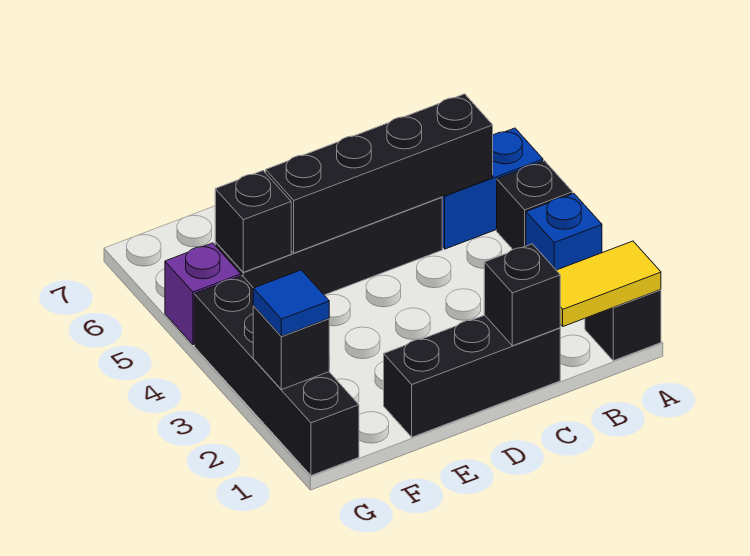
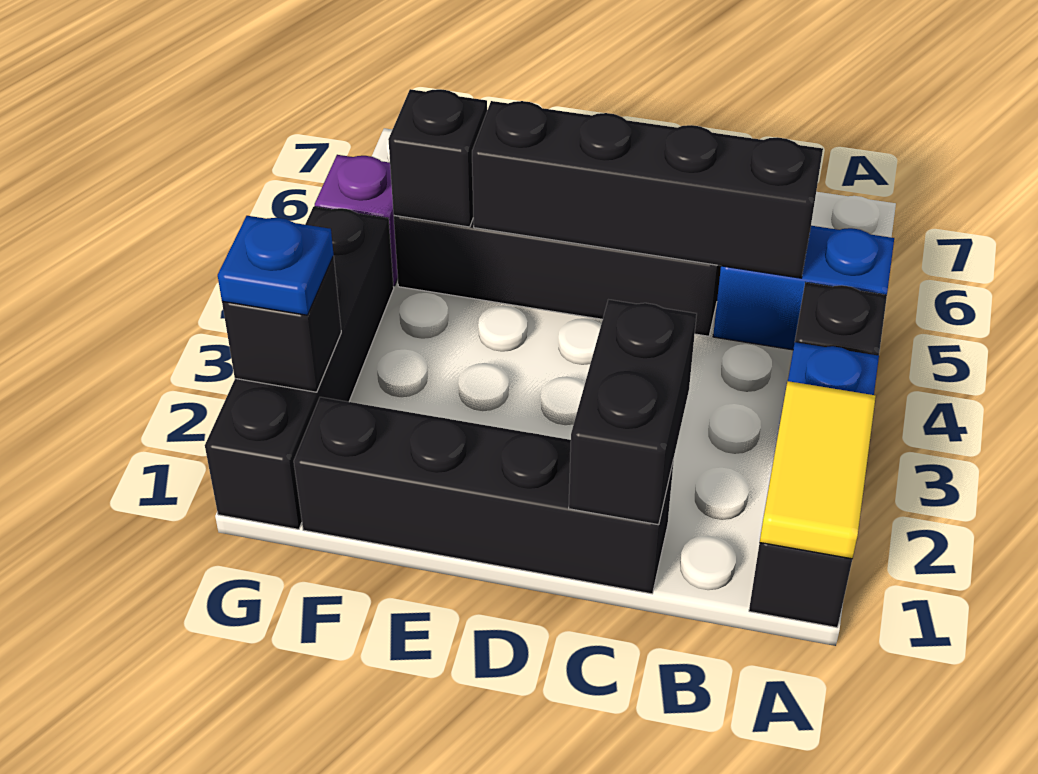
yellow 1x2 tile [556,241,661,326] -> yellow 1x2 tile turned to [760,381,876,559]
black 1x3 brick [384,315,560,437] -> black 1x4 brick [294,397,674,594]
black 1x1 brick [484,244,561,346] -> black 1x2 brick [569,300,697,525]
blue 1x1 tile [253,270,329,336] -> blue 1x1 plate [218,216,334,315]

